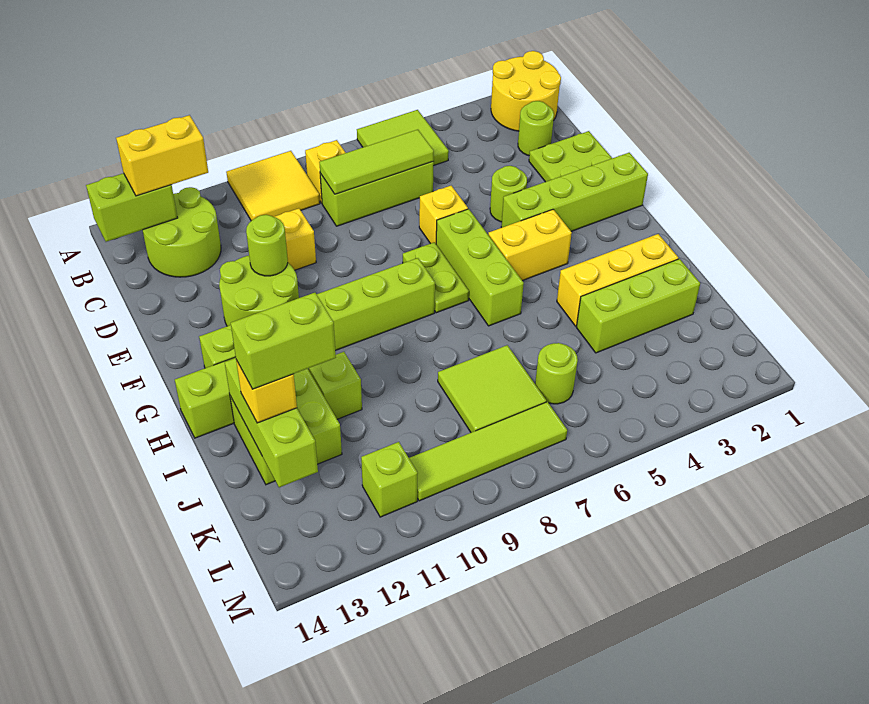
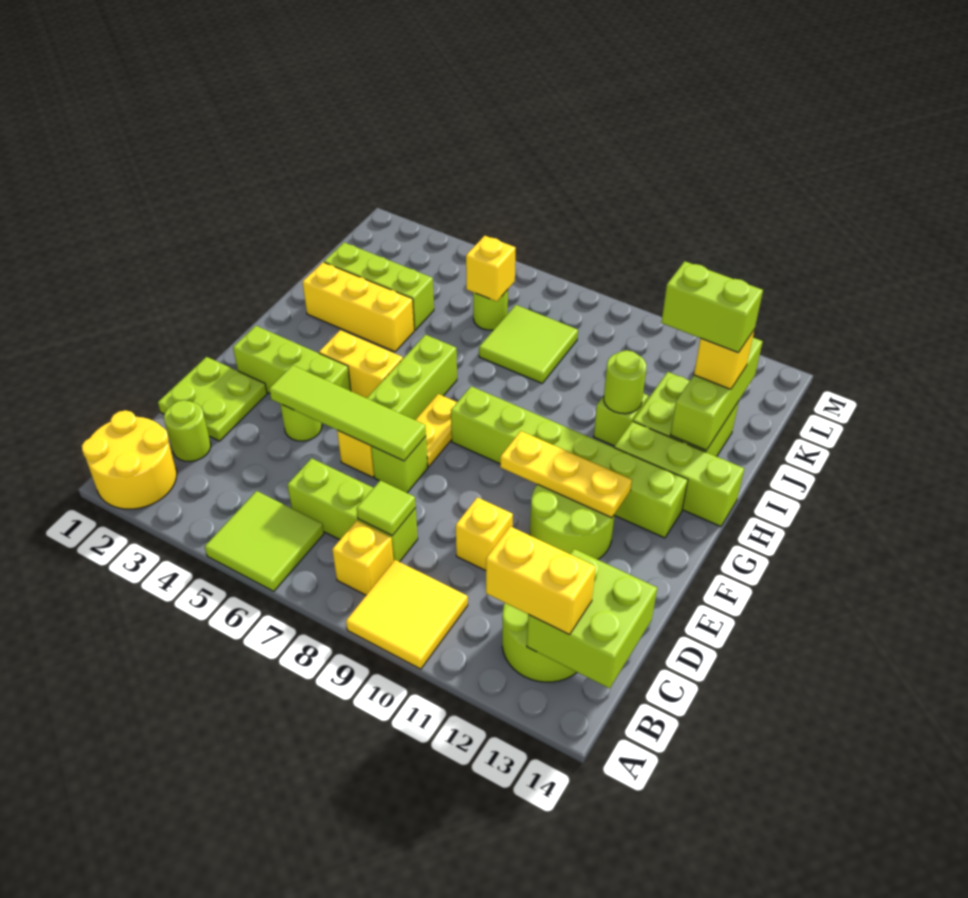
lime 1x2 brick [86,173,177,242] -> lime 2x2 brick [527,549,657,689]
lime 1x3 tile [319,130,434,194] -> lime 1x1 tile [357,480,416,535]
lime 1x1 round brick [246,215,288,276] -> lime 1x1 round brick moved to [604,350,646,414]
lime 1x4 brick [501,153,648,231] -> lime 1x3 brick [233,326,351,393]
lime 1x2 plate [403,242,469,313] -> yellow 1x2 plate [416,394,457,467]
none -> yellow 1x3 plate [500,431,632,518]
none -> yellow 1x1 brick [466,236,516,302]
lime 1x4 tile [409,402,567,501] -> lime 1x4 tile moved to [269,365,426,461]
lime 1x1 brick [361,442,418,517] -> lime 1x1 brick moved to [371,436,428,493]

